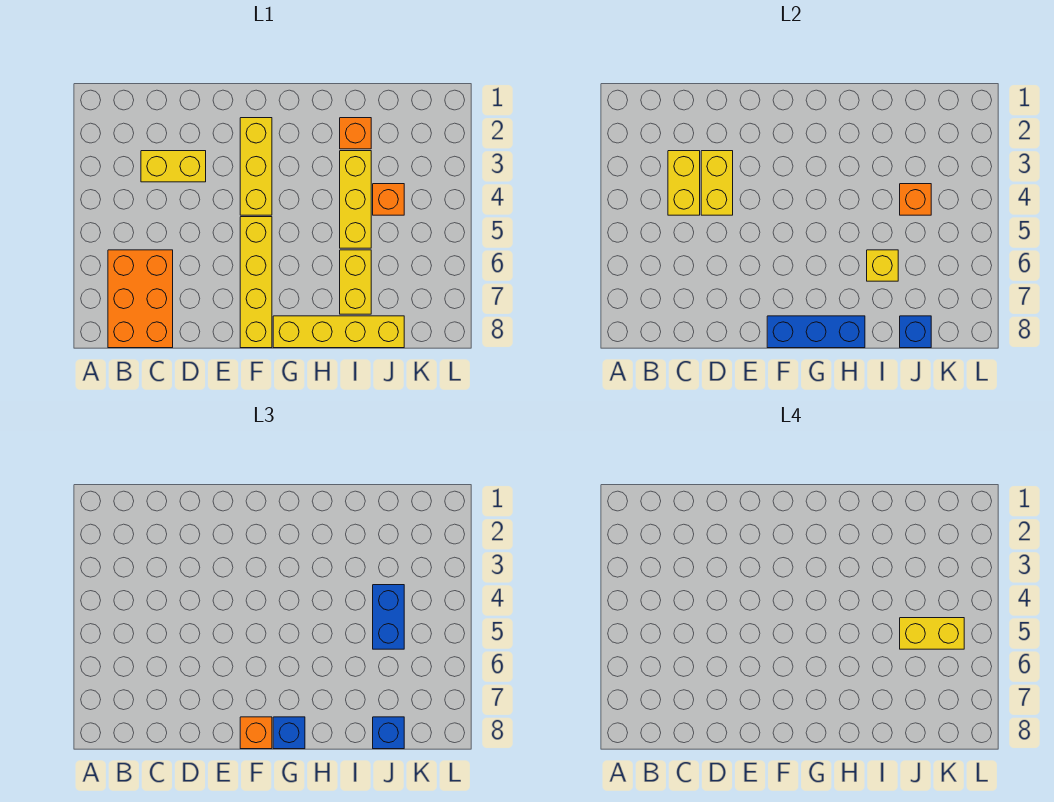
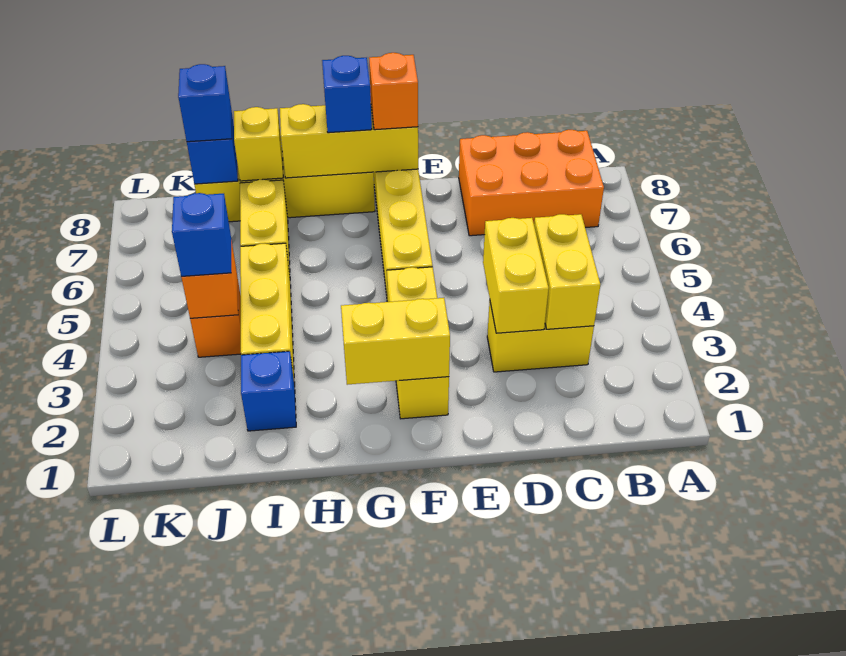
orange 2x3 brick [108,250,173,348] -> orange 2x3 brick turned to [459,130,604,236]
blue 1x3 brick [767,316,865,348] -> yellow 1x3 brick [280,104,418,178]
orange 1x1 brick [340,118,371,149] -> blue 1x1 brick [241,351,296,431]
yellow 1x1 brick [867,250,898,281] -> yellow 1x1 brick moved to [234,107,283,181]
blue 1x2 brick [373,585,404,649] -> blue 1x1 brick [172,193,231,276]
yellow 1x2 brick [900,618,964,649] -> yellow 1x2 brick moved to [341,298,450,385]

